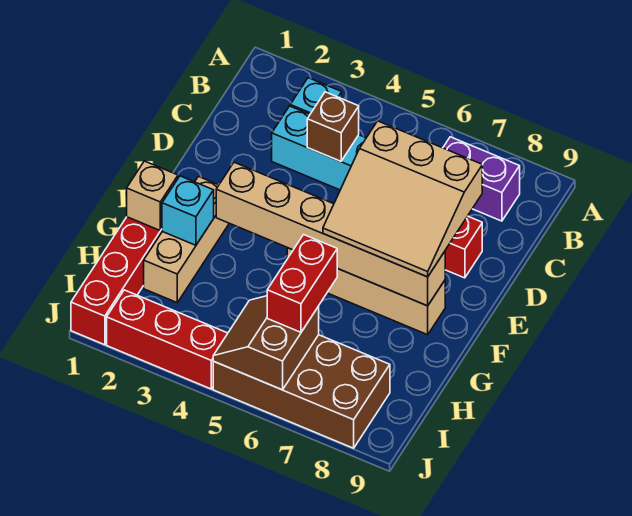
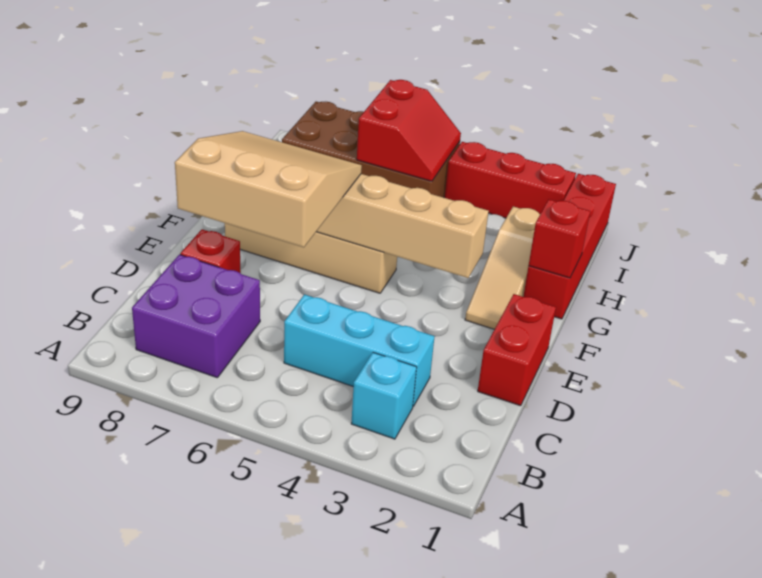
purple 1x2 brick [443,137,520,221] -> purple 2x2 brick [132,255,260,378]
brown 1x1 brick [307,92,359,161] -> none
tan 1x3 brick [144,177,229,302] -> tan 1x3 slope [465,207,540,329]
tan 1x1 brick [127,161,178,230] -> red 1x1 brick [529,199,590,278]
cyan 1x1 brick [162,176,214,245] -> none
red 1x2 brick [267,235,338,332] -> red 1x2 brick moved to [478,294,556,406]
brown 2x2 slope [213,296,319,390] -> red 2x2 slope [357,80,461,181]

